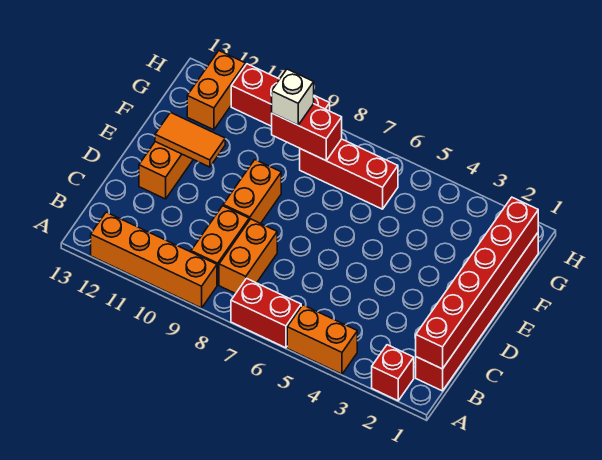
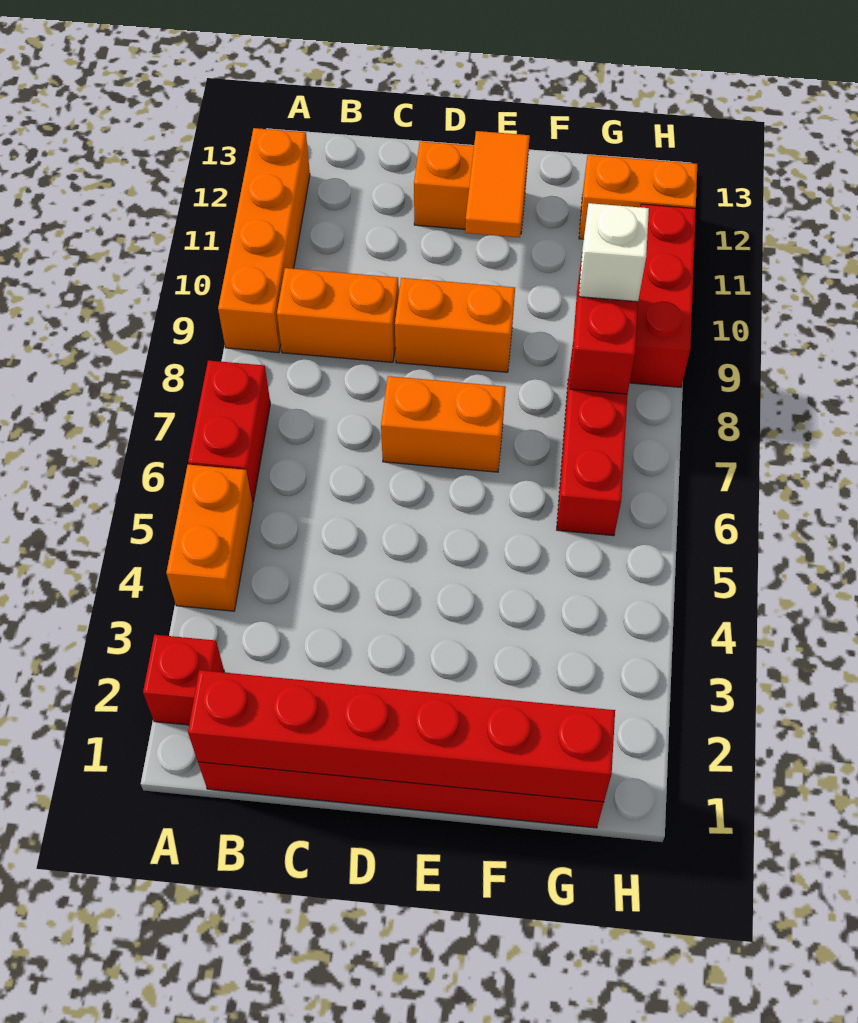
orange 1x2 brick [219,219,277,294] -> orange 1x2 brick moved to [381,376,506,472]

